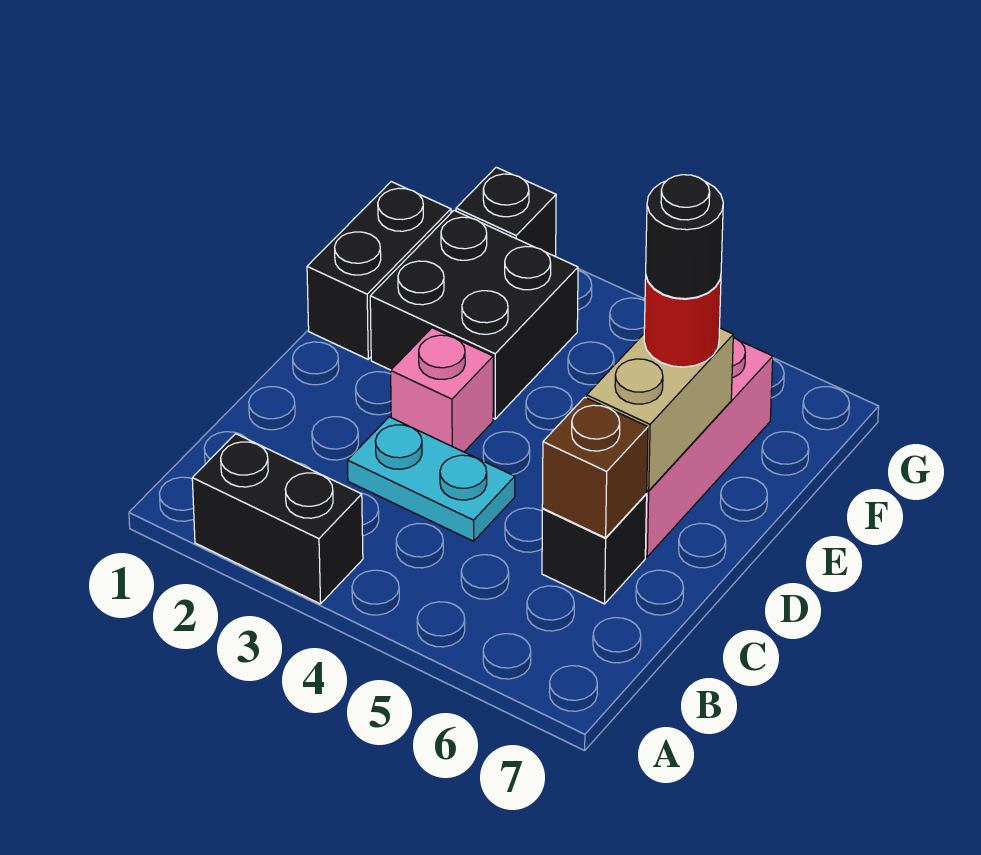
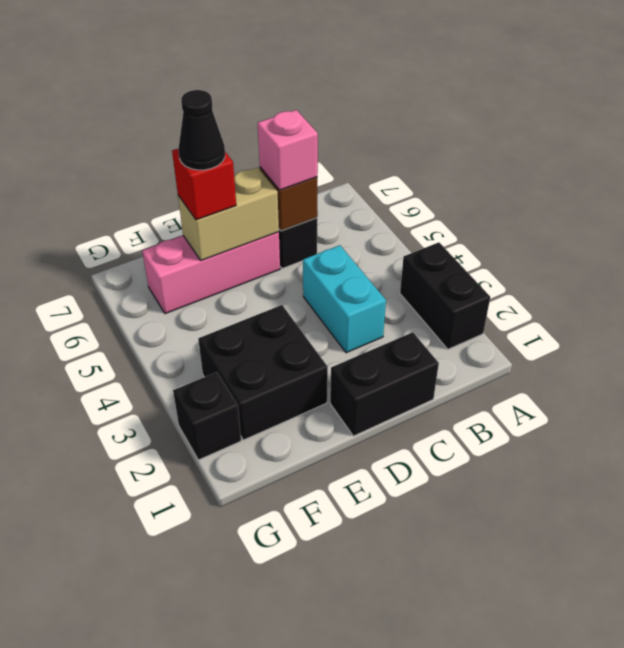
cyan 1x2 plate [347,417,515,541] -> cyan 1x2 brick [303,245,386,353]
pink 1x1 brick [391,328,493,452] -> pink 1x1 brick moved to [258,110,318,190]
black 1x2 brick [307,182,451,359] -> black 1x2 brick moved to [330,332,439,436]
red 1x1 round brick [644,277,721,367] -> red 1x1 brick [172,148,236,220]
black 1x1 round brick [646,175,723,299] -> black 1x1 cone [178,90,225,170]

